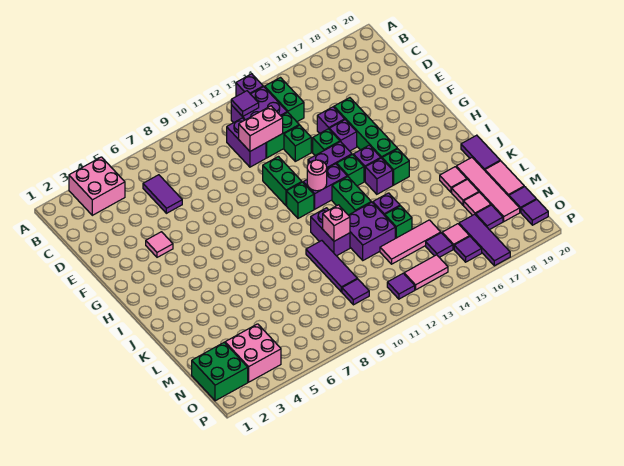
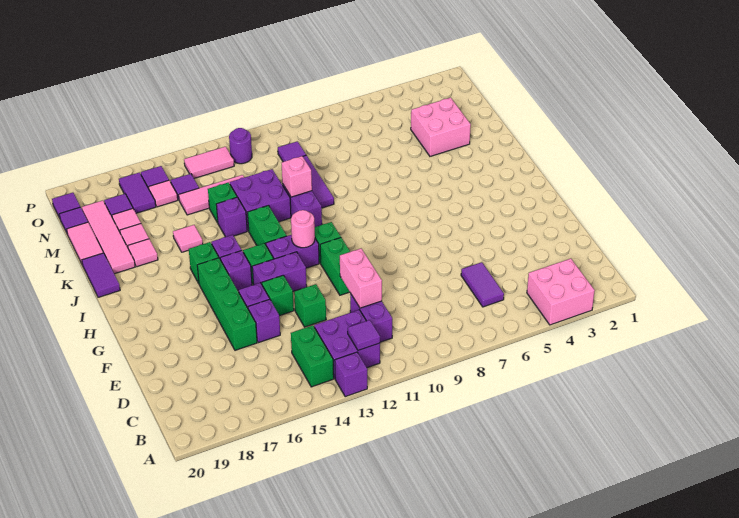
pink 1x2 brick [239,106,283,151] -> pink 1x2 brick turned to [340,249,382,308]
green 1x2 brick [266,112,299,158] -> none
pink 1x1 tile [146,232,173,257] -> pink 1x1 tile moved to [173,225,203,252]
green 2x2 brick [192,342,248,401] -> none
pink 2x2 brick [225,324,281,382] -> pink 2x2 brick moved to [411,98,471,156]
purple 1x3 tile [459,214,510,266] -> purple 1x2 tile [119,173,156,213]
purple 1x1 tile [387,273,415,299] -> purple 1x1 round brick [229,128,252,164]

